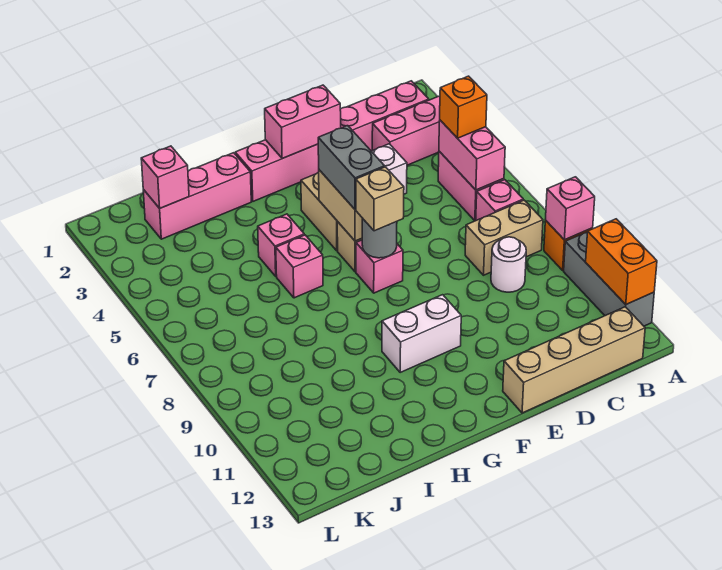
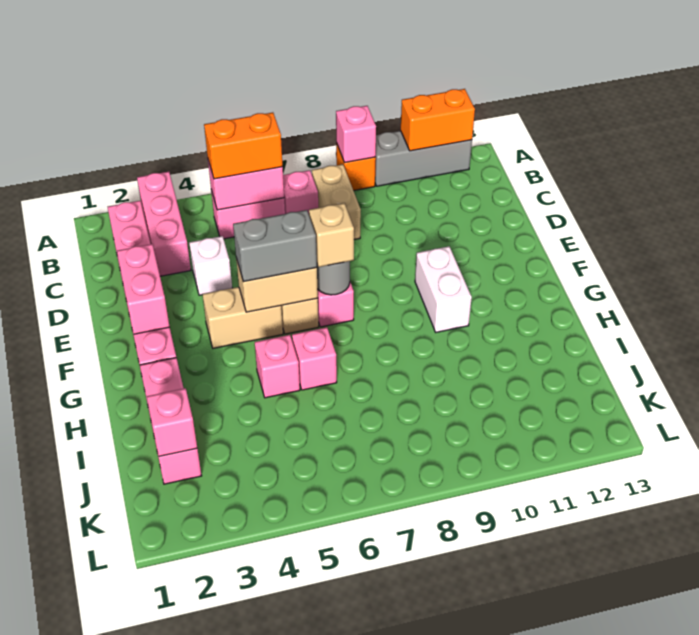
orange 1x1 brick [440,76,487,138] -> orange 1x2 brick [204,112,283,179]
tan 1x4 brick [503,307,645,413] -> none
white 1x1 round brick [491,237,526,292] -> none

